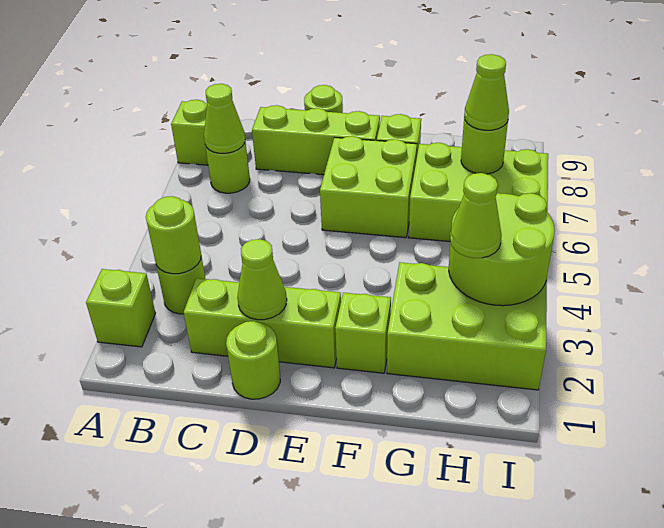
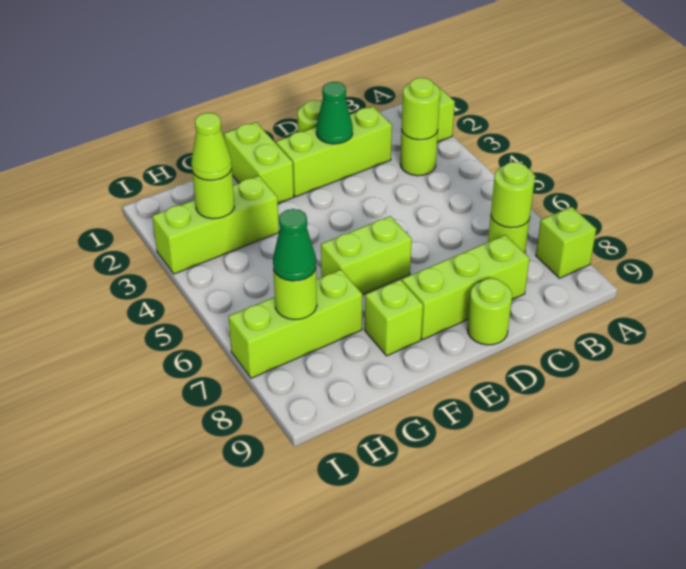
lime 1x1 cone [204,84,245,153] -> lime 1x1 round brick [491,162,535,228]
lime 1x1 cone [237,239,287,320] -> green 1x1 cone [316,82,353,144]
lime 2x2 brick [320,136,417,238] -> lime 1x2 brick [321,216,412,295]
lime 1x1 brick [335,293,391,373] -> lime 1x2 brick [224,122,294,203]
lime 2x3 brick [387,262,547,390] -> lime 1x3 brick [152,176,279,274]
lime 2x3 brick [409,143,548,241] -> lime 1x3 brick [228,270,362,378]
lime 2x2 round brick [449,193,555,306] -> lime 1x1 round brick [192,169,234,219]
lime 1x1 cone [464,54,509,130] -> green 1x1 cone [273,209,316,281]

